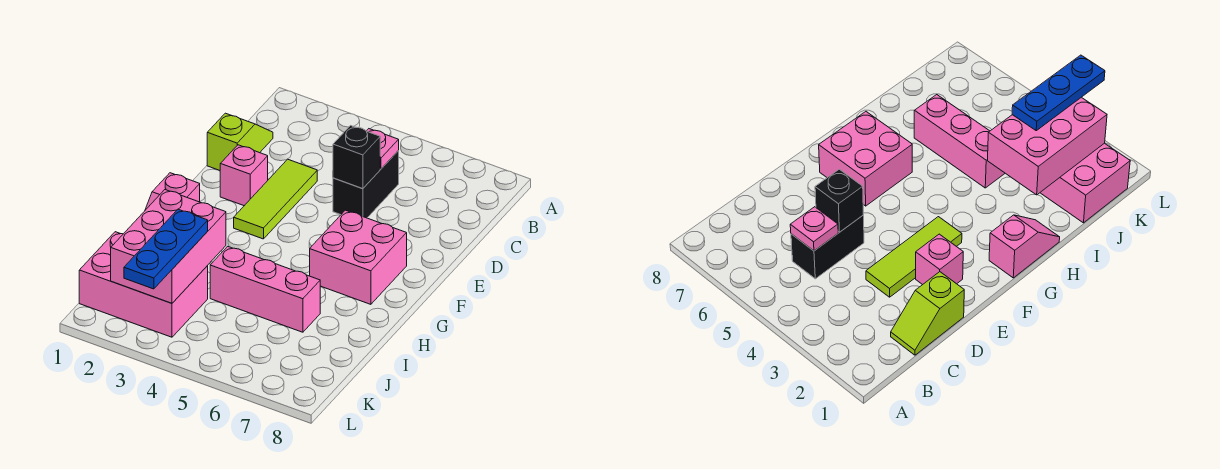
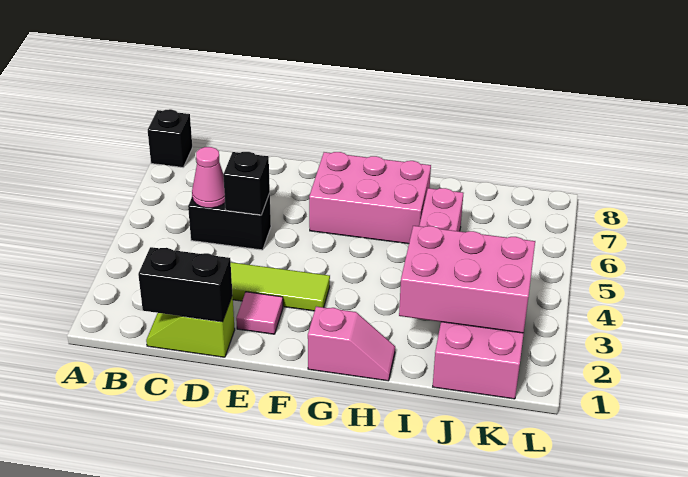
none -> black 1x1 brick [148,109,192,167]
none -> black 1x2 brick [138,247,232,322]
pink 1x1 plate [367,129,399,169] -> pink 1x1 cone [192,147,225,208]
pink 1x1 brick [220,145,268,206] -> pink 1x1 tile [236,292,283,334]
pink 2x2 brick [310,210,407,304] -> pink 2x3 brick [309,152,431,244]
blue 1x3 plate [124,209,208,289] -> none

